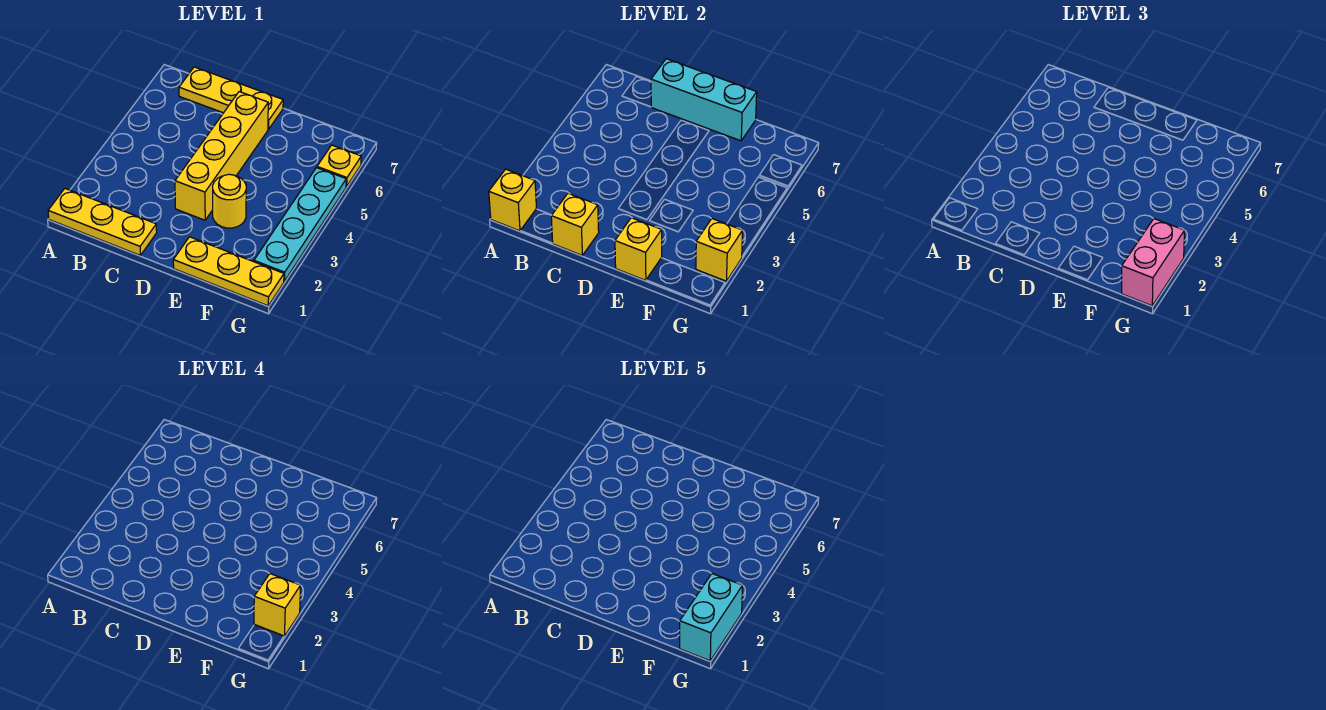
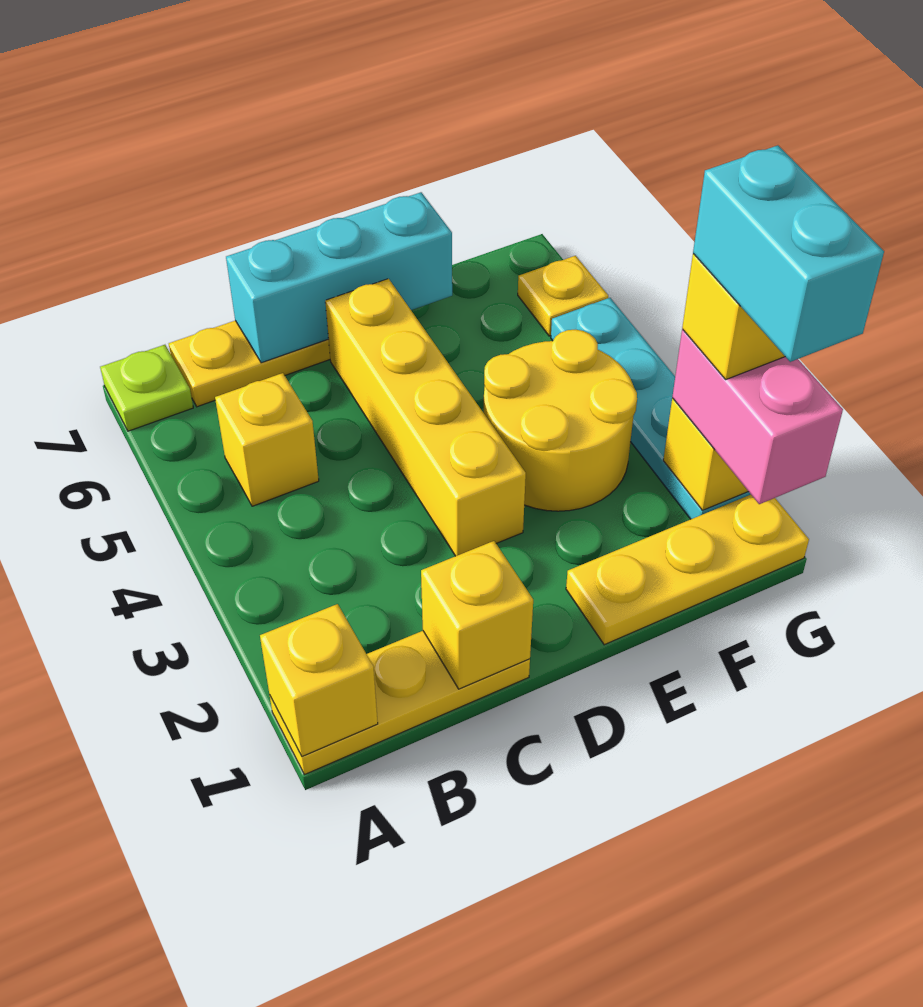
none -> lime 1x1 plate [100,345,193,431]
yellow 1x1 brick [615,218,662,280] -> yellow 1x1 brick moved to [215,373,319,506]
yellow 1x1 round brick [213,174,246,228] -> yellow 2x2 round brick [484,330,637,511]

